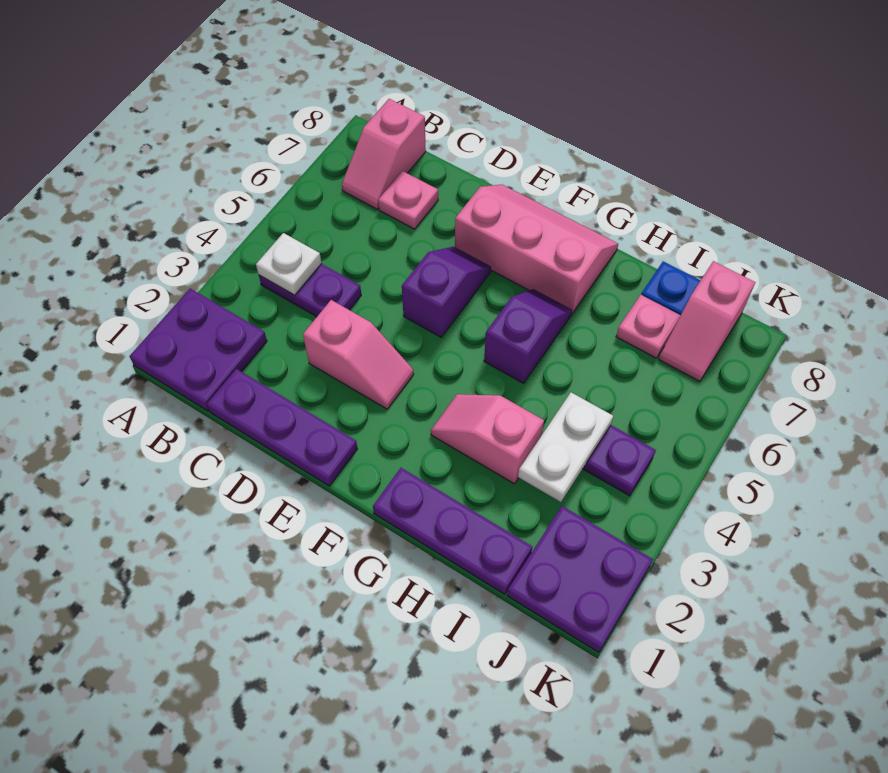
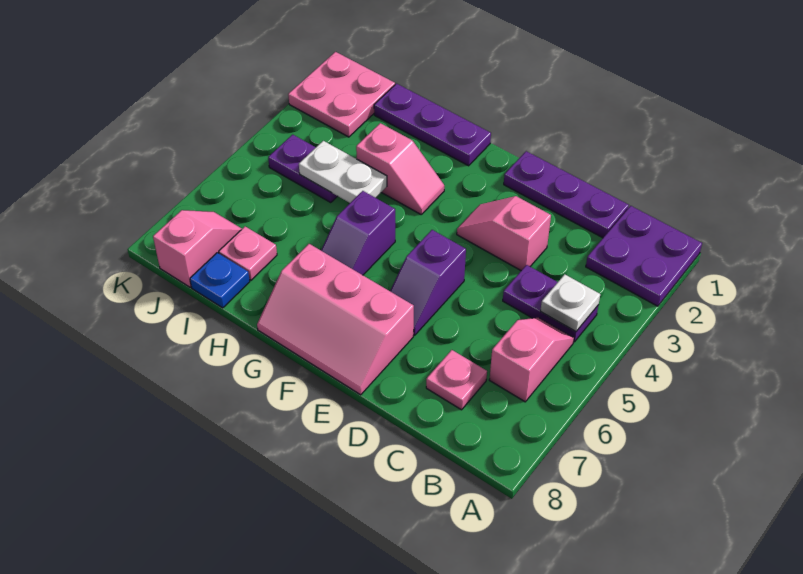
pink 1x2 slope [342,99,426,209] -> pink 1x2 slope moved to [489,318,574,402]
white 1x2 plate [518,392,613,502] -> white 1x2 plate turned to [299,141,387,203]
purple 2x2 plate [507,506,653,652] -> pink 2x2 plate [288,52,395,137]

